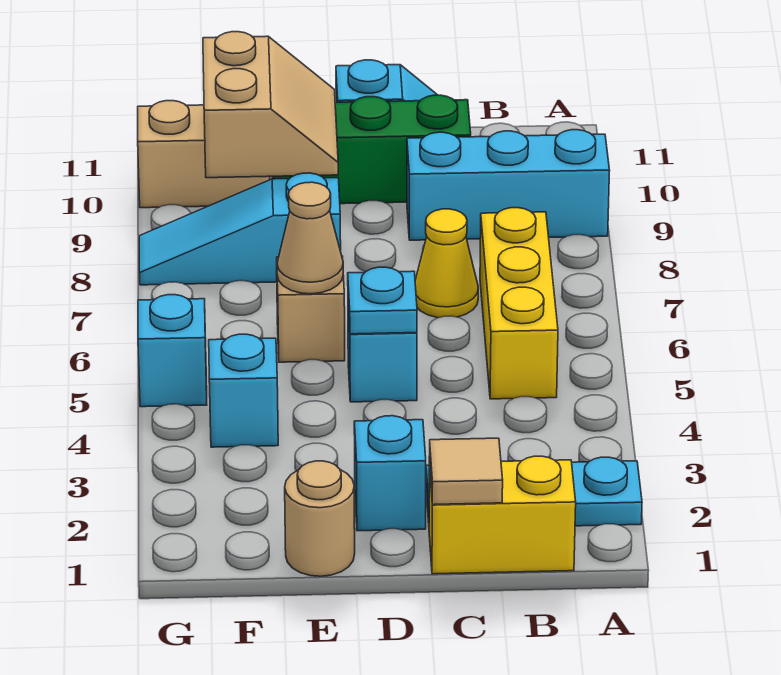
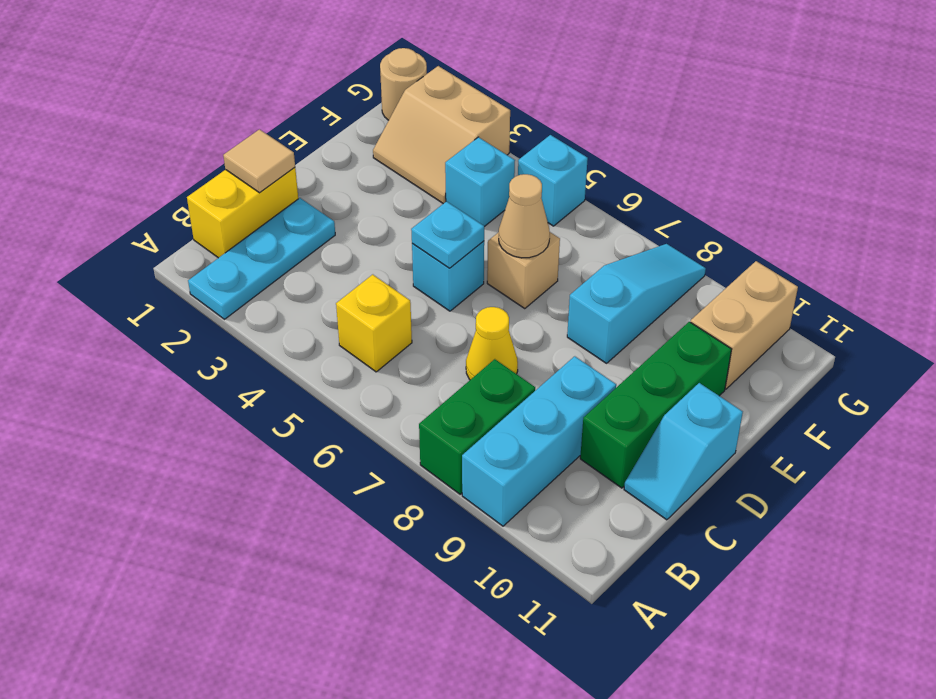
none -> green 1x2 brick [419,359,535,494]
yellow 1x3 brick [480,208,558,399] -> yellow 1x1 brick [336,275,412,372]
cyan 1x1 brick [354,416,426,531] -> none
tan 1x1 round brick [285,461,355,576] -> tan 1x1 round brick moved to [380,48,427,120]
tan 2x2 slope [203,32,338,178] -> tan 2x2 slope moved to [373,66,510,204]

